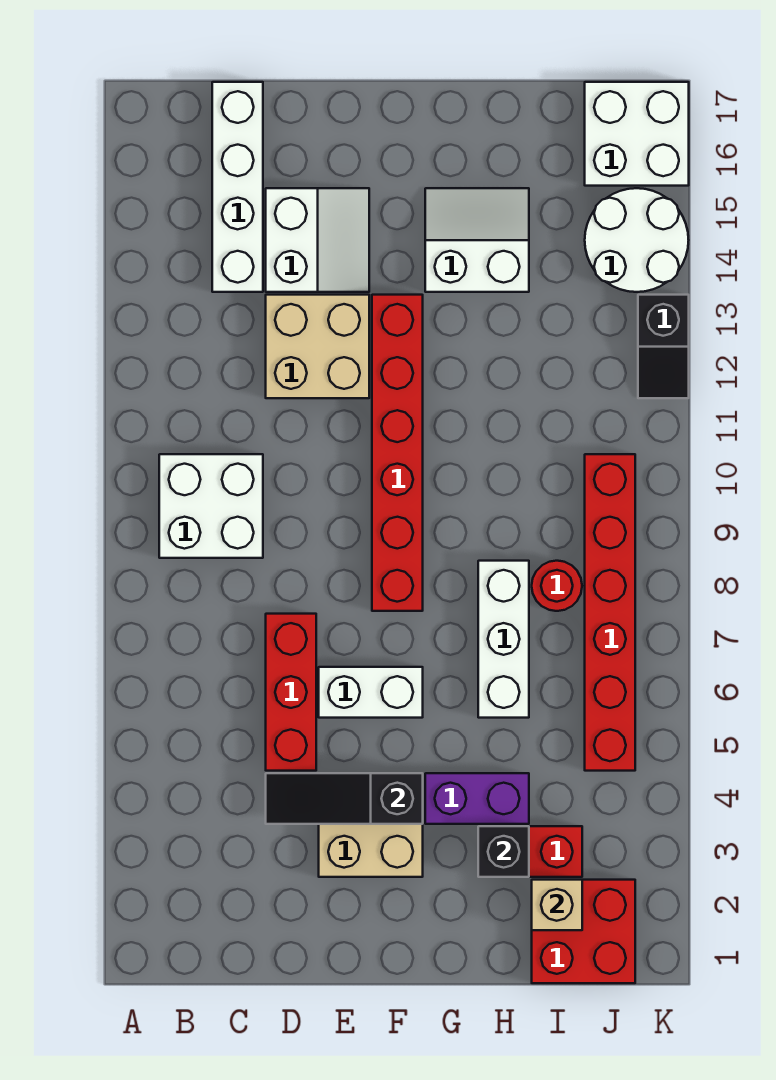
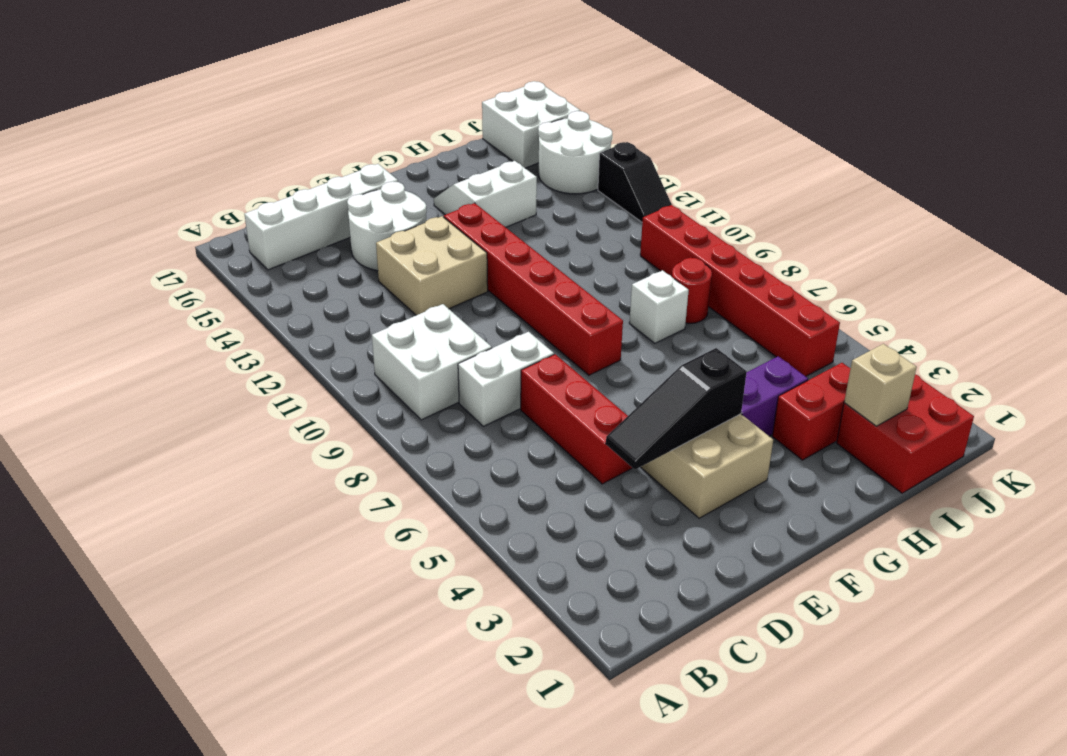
white 1x4 brick [212,82,263,292] -> white 1x4 brick turned to [245,164,398,270]
white 2x2 slope [266,188,369,292] -> white 2x2 round brick [347,181,427,271]
white 1x2 brick [319,667,423,718] -> white 1x2 brick moved to [458,332,554,426]
black 1x1 brick [478,826,529,877] -> none
white 1x3 brick [478,561,529,718] -> white 1x1 brick [629,270,689,343]

